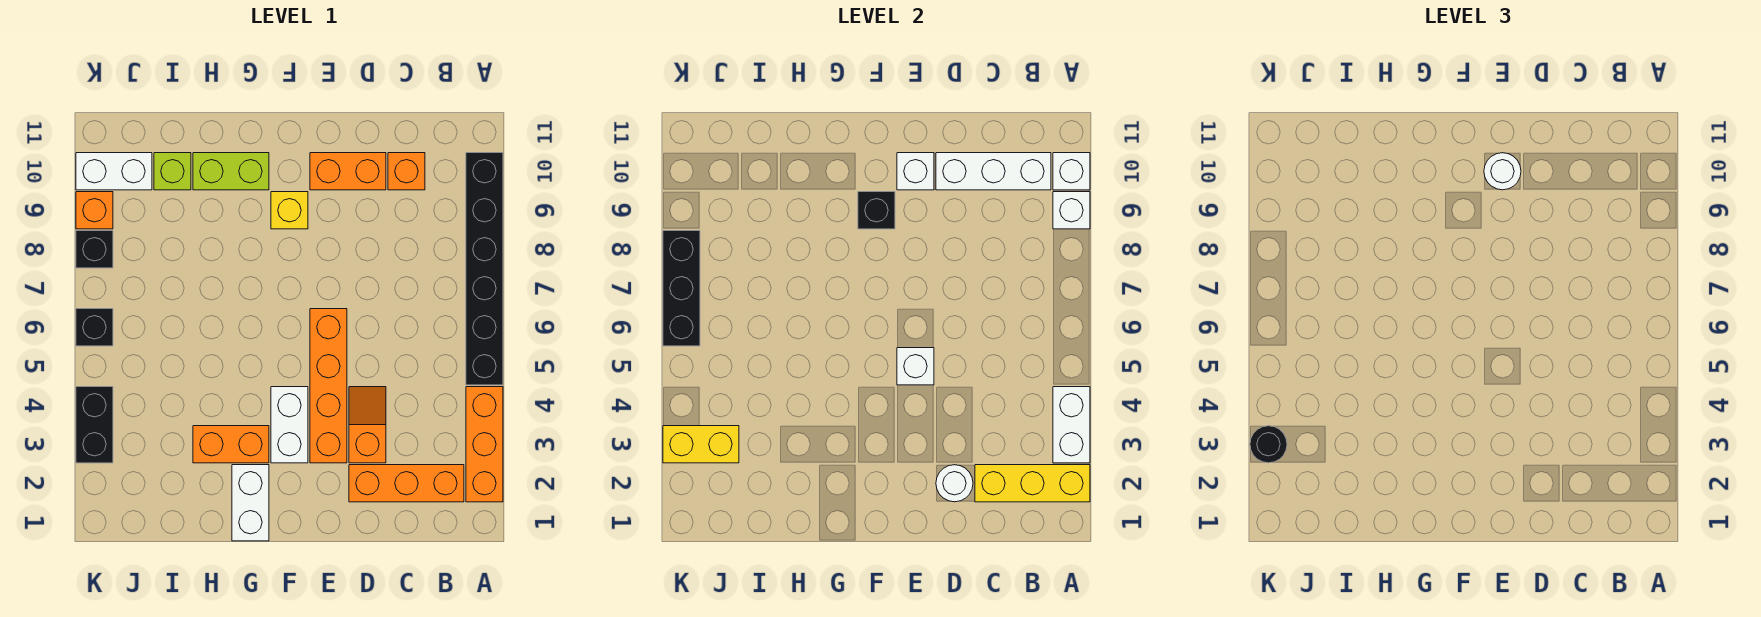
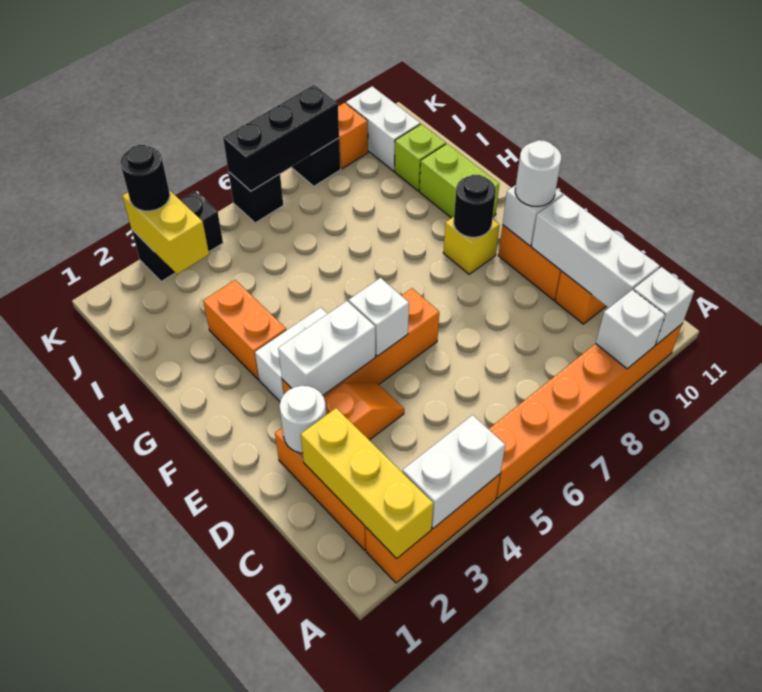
black 1x6 brick [466,153,503,385] -> orange 1x6 brick [489,324,682,498]
black 1x1 brick [858,192,895,229] -> black 1x1 round brick [454,175,496,237]
white 1x2 brick [232,465,269,541] -> white 1x2 brick moved to [278,301,375,395]

